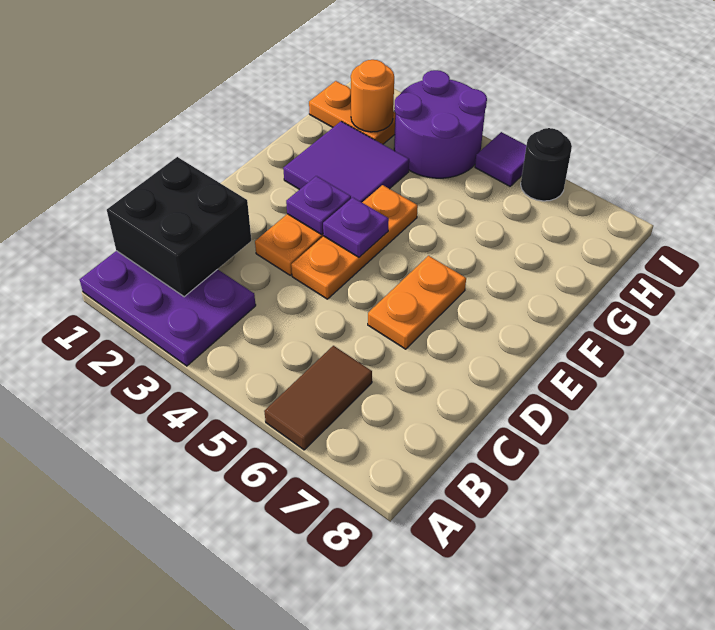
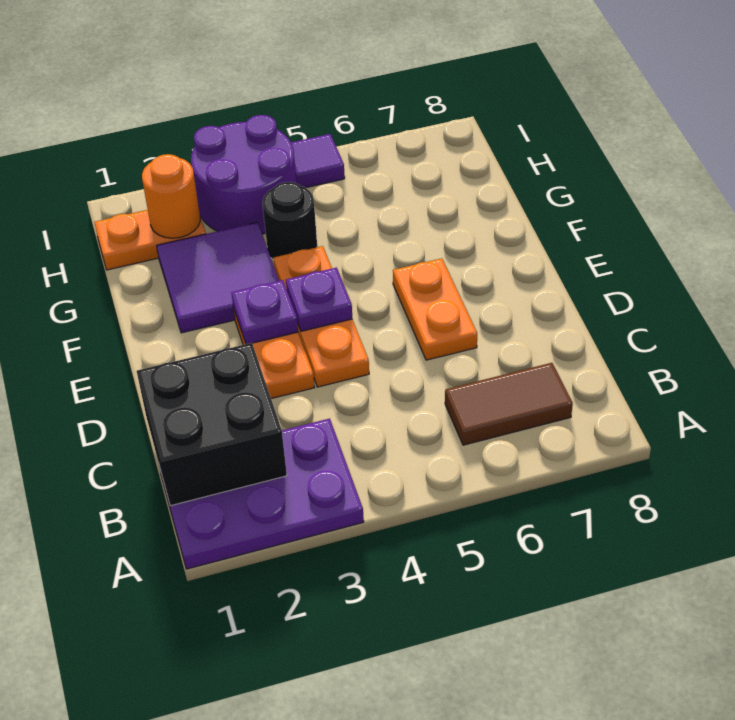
brown 1x2 tile [264,346,372,450] -> brown 1x2 tile turned to [445,363,573,445]
black 1x1 round brick [521,128,572,201] -> black 1x1 round brick moved to [262,182,317,260]

